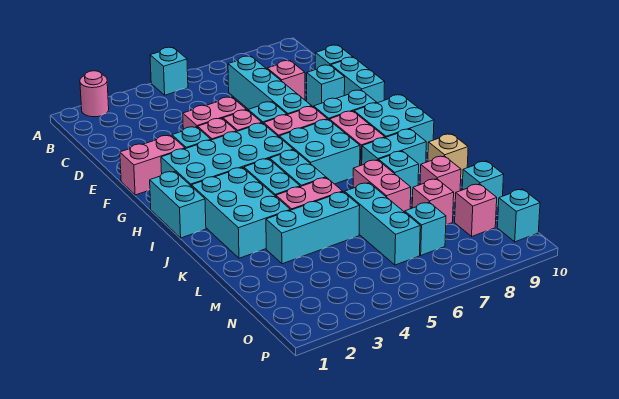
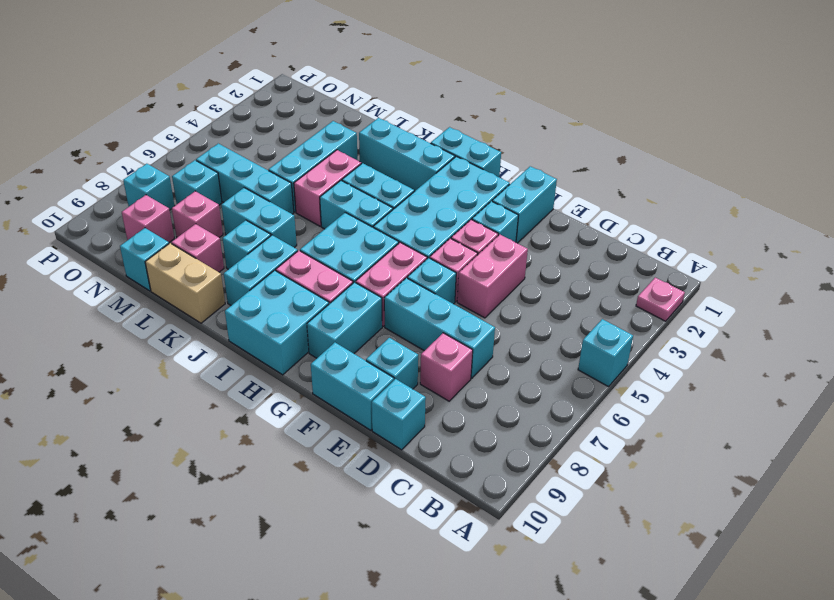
pink 1x1 round brick [80,71,109,117] -> pink 1x1 plate [636,278,685,321]
cyan 1x4 brick [228,56,312,115] -> cyan 1x3 brick [384,278,495,378]
pink 1x2 brick [120,135,185,195] -> cyan 1x2 brick [492,166,557,243]
cyan 2x3 brick [192,167,290,258] -> cyan 1x3 brick [359,118,455,191]
pink 1x2 brick [353,160,411,212] -> cyan 1x2 brick [221,188,297,248]
tan 1x1 brick [428,134,468,178] -> tan 1x2 brick [145,243,225,323]
cyan 1x1 brick [497,189,540,242] -> cyan 1x1 brick moved to [123,164,175,210]

